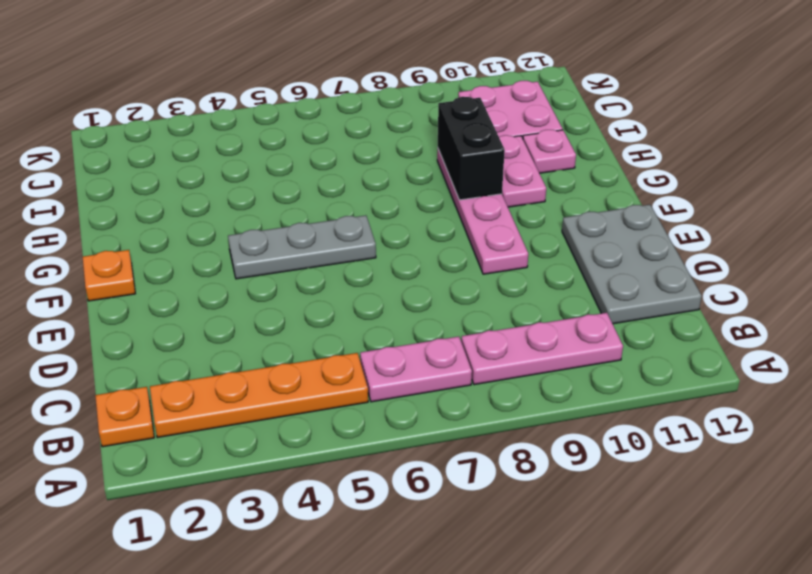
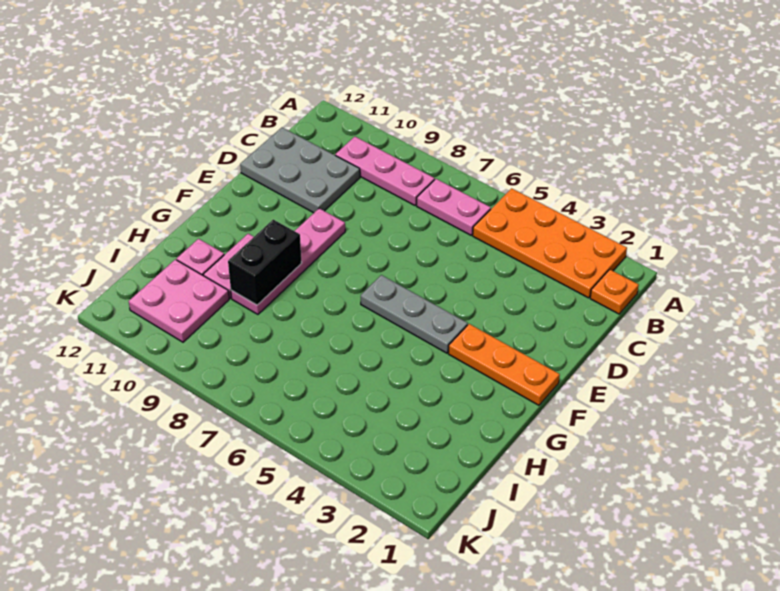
orange 1x4 plate [150,353,368,438] -> orange 2x4 plate [473,188,627,298]
grey 2x3 plate [562,205,702,324] -> grey 2x3 plate turned to [240,128,360,213]
orange 1x1 plate [83,250,135,301] -> orange 1x3 plate [448,324,560,405]

